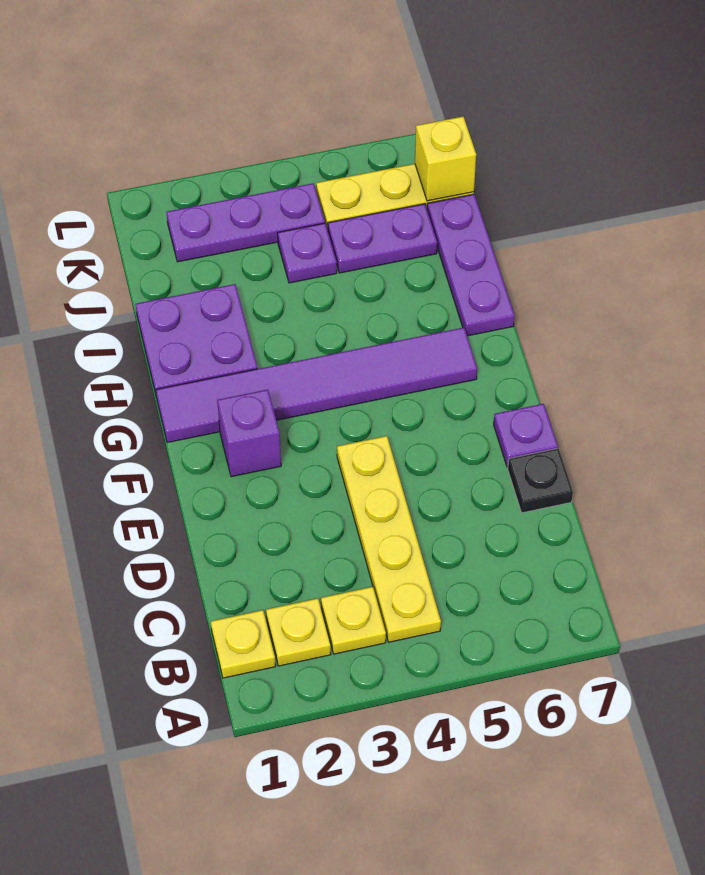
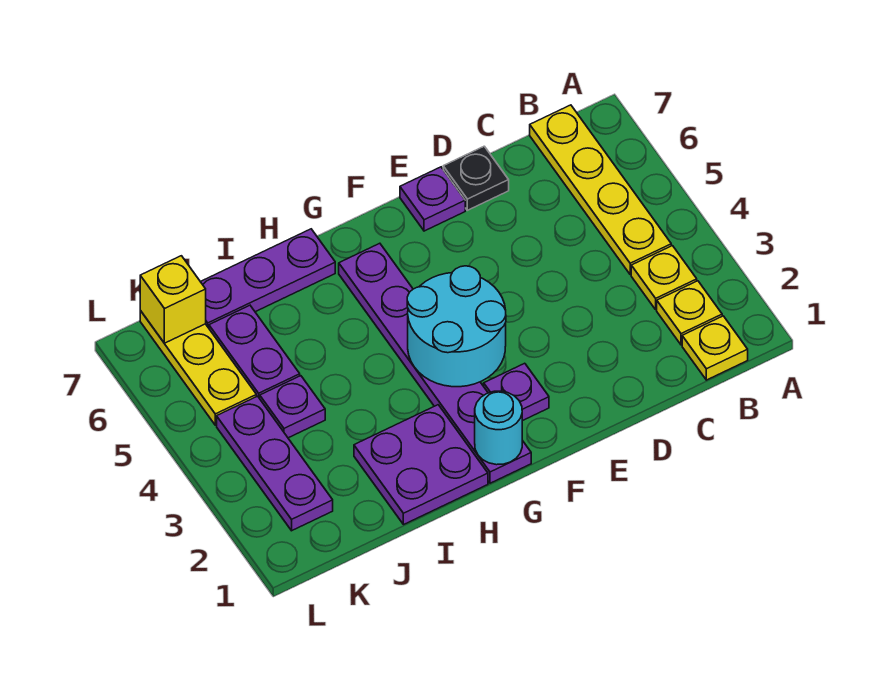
yellow 1x4 plate [337,436,441,642] -> yellow 1x4 plate turned to [530,105,671,274]
purple 1x1 brick [217,390,281,477] -> purple 1x1 plate [484,363,549,421]
none -> cyan 2x2 round brick [407,266,506,387]
purple 1x6 tile [156,328,477,443] -> purple 1x6 plate [339,243,531,483]
none -> cyan 1x1 round brick [475,391,522,465]

